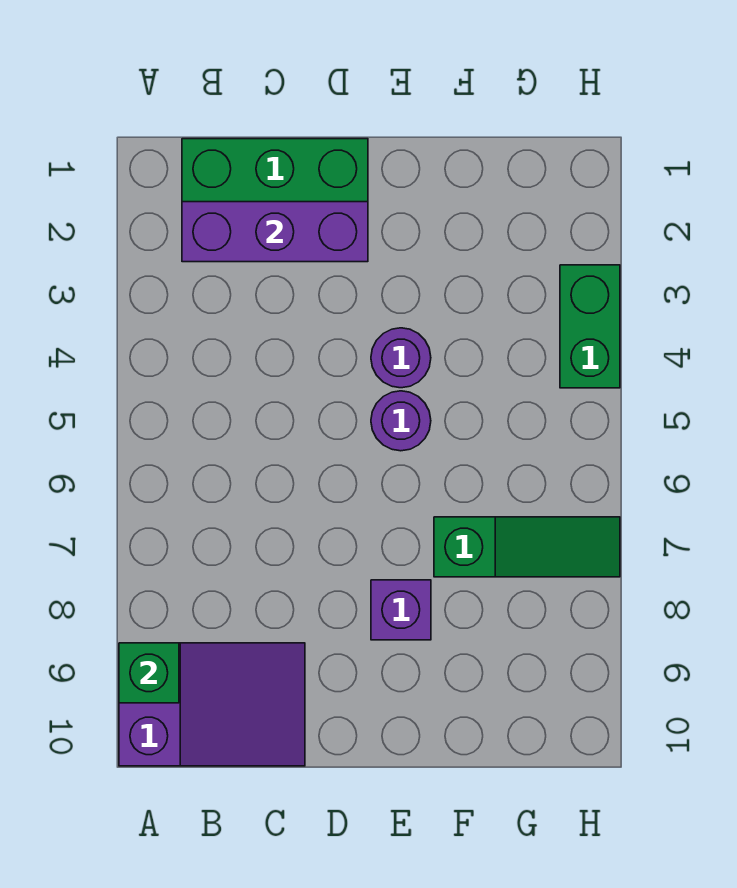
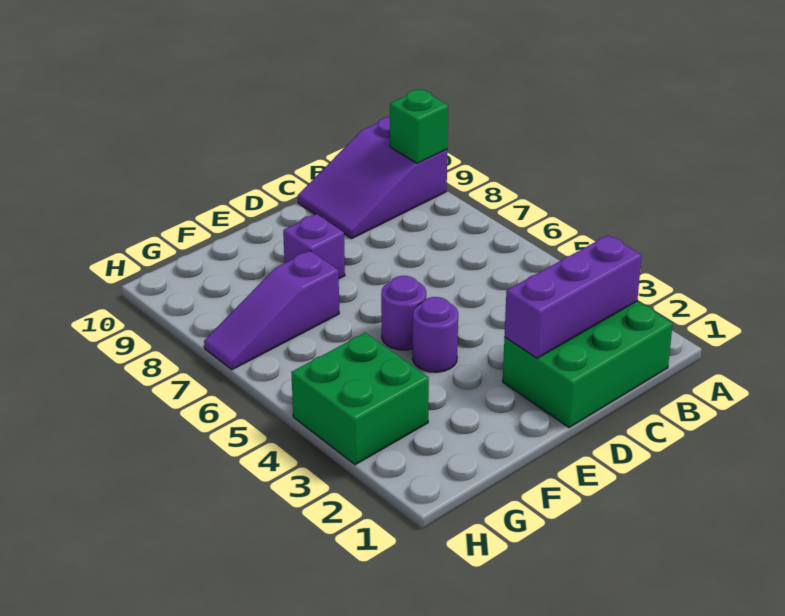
green 1x3 slope [434,517,620,577] -> purple 1x3 slope [204,251,339,370]
green 1x2 brick [560,265,620,388] -> green 2x2 brick [291,333,429,465]

